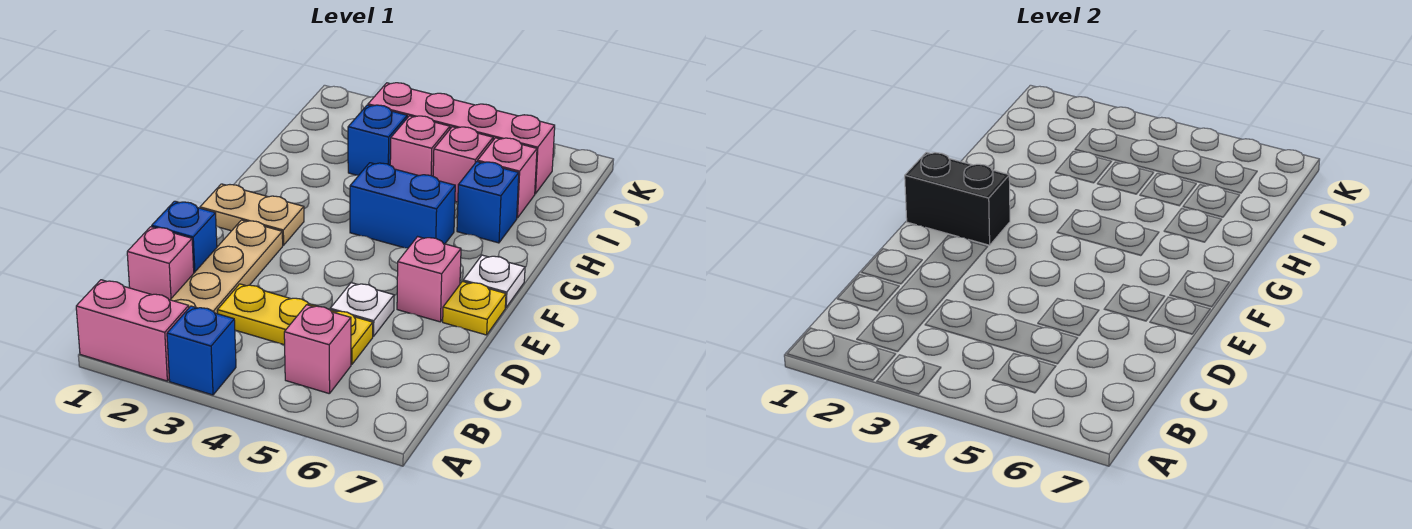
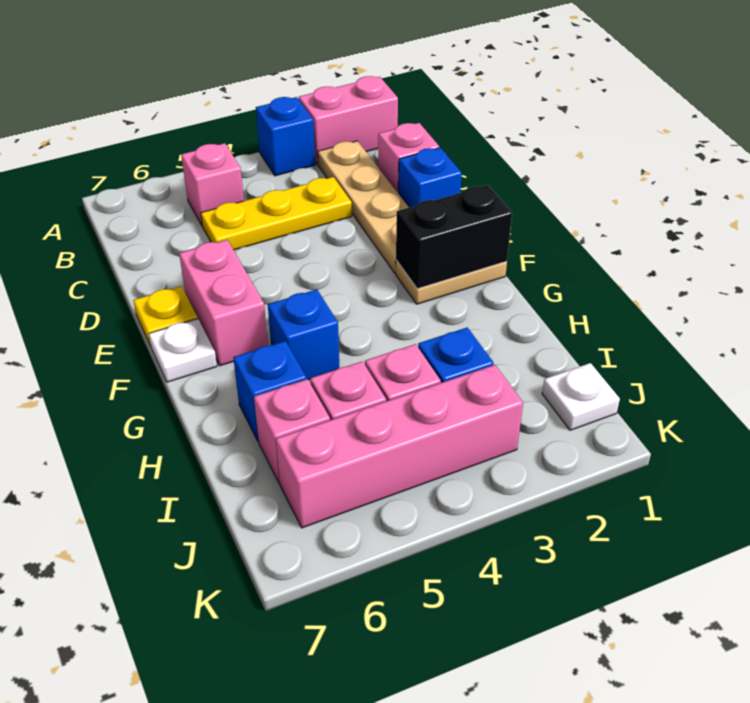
white 1x1 plate [330,283,394,336] -> white 1x1 plate moved to [542,363,620,430]
pink 1x1 brick [397,237,461,322] -> pink 1x2 brick [179,240,268,366]
blue 1x2 brick [350,163,455,248] -> blue 1x1 brick [268,290,339,380]

